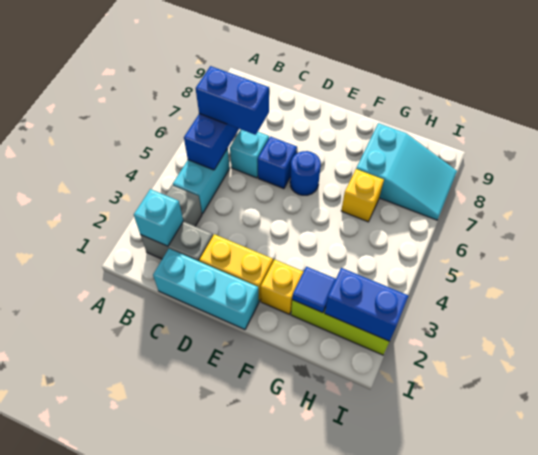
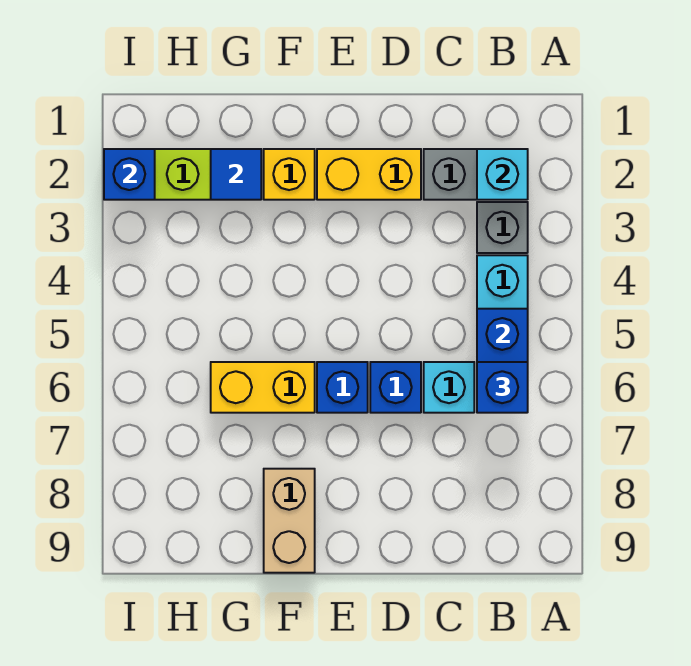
blue 1x2 brick [196,66,269,135] -> blue 1x1 brick [477,362,528,413]
cyan 1x3 brick [153,249,259,330] -> none
blue 1x1 round brick [290,151,321,195] -> blue 1x1 brick [317,362,368,413]
none -> tan 1x2 brick [264,469,315,573]
yellow 1x1 brick [341,169,384,222] -> yellow 1x2 brick [211,362,315,413]
cyan 2x3 slope [356,123,457,220] -> none
blue 1x2 brick [325,268,409,341] -> blue 1x1 brick [104,149,155,200]

